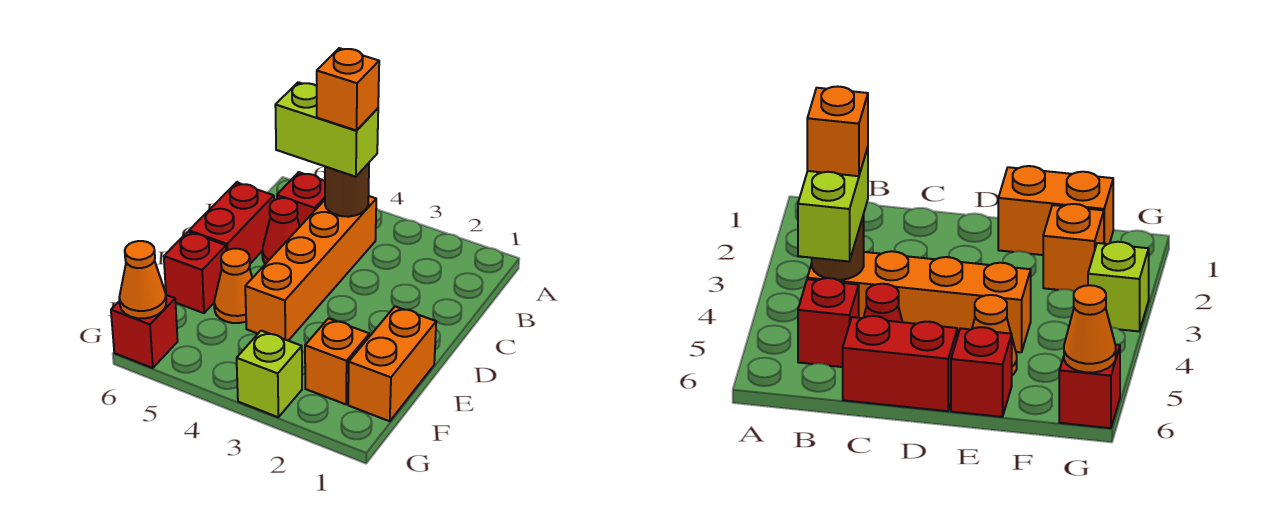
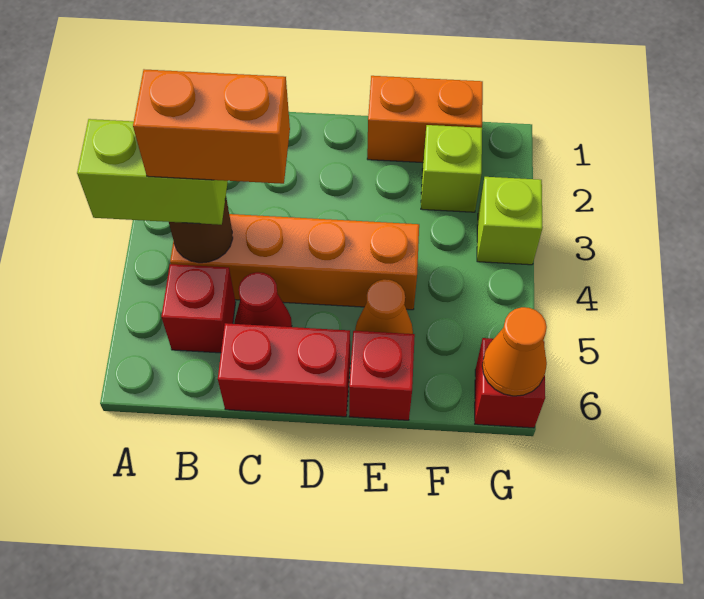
lime 1x2 brick [275,82,378,177] -> lime 1x2 brick turned to [77,119,228,225]
orange 1x1 brick [317,48,379,131] -> orange 1x2 brick [133,69,290,184]
orange 1x1 brick [305,318,369,404] -> lime 1x1 brick [421,125,482,212]

